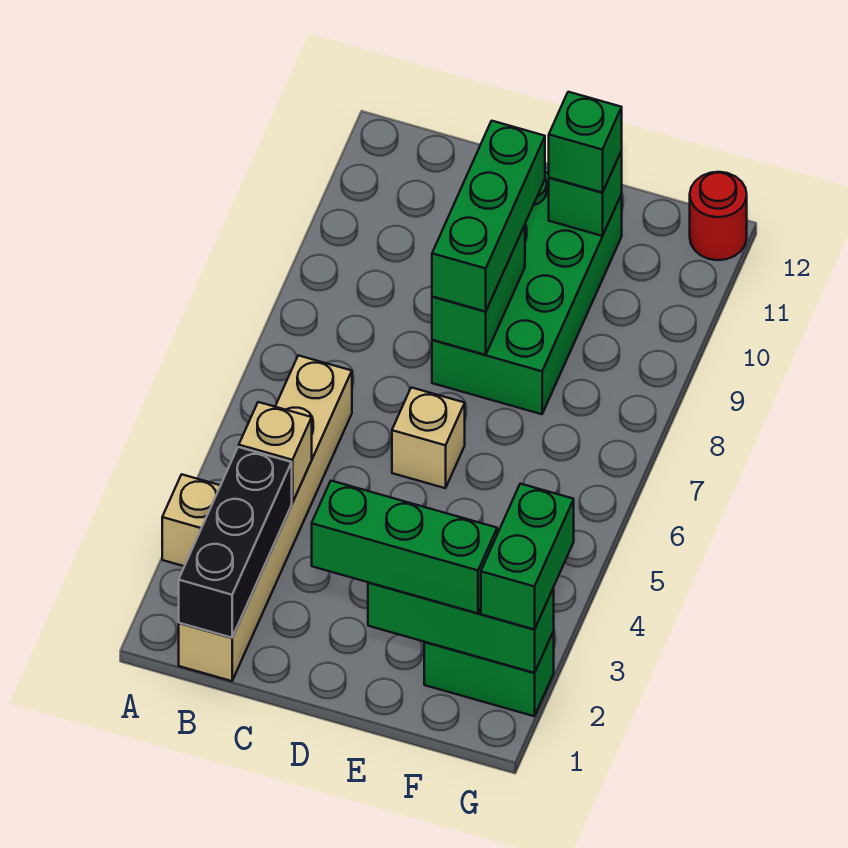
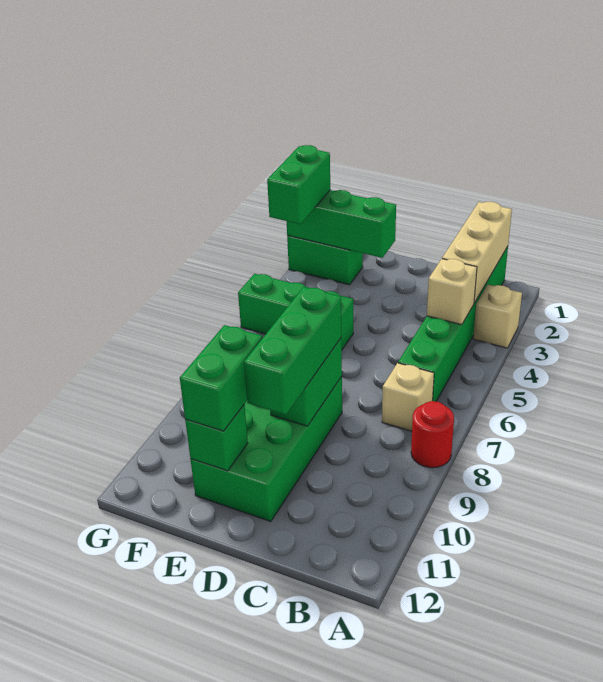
tan 1x6 brick [179,355,352,681] -> green 1x6 brick [398,247,508,402]
black 1x3 brick [179,447,292,638] -> tan 1x3 brick [442,202,512,303]
green 1x3 brick [312,481,497,613] -> green 1x3 brick moved to [238,274,353,349]
tan 1x1 brick [392,387,465,488] -> tan 1x1 brick moved to [382,363,434,431]
green 1x1 brick [549,92,622,193] -> green 1x2 brick [180,325,262,431]
red 1x1 round brick [690,172,747,260] -> red 1x1 round brick moved to [411,401,454,468]

